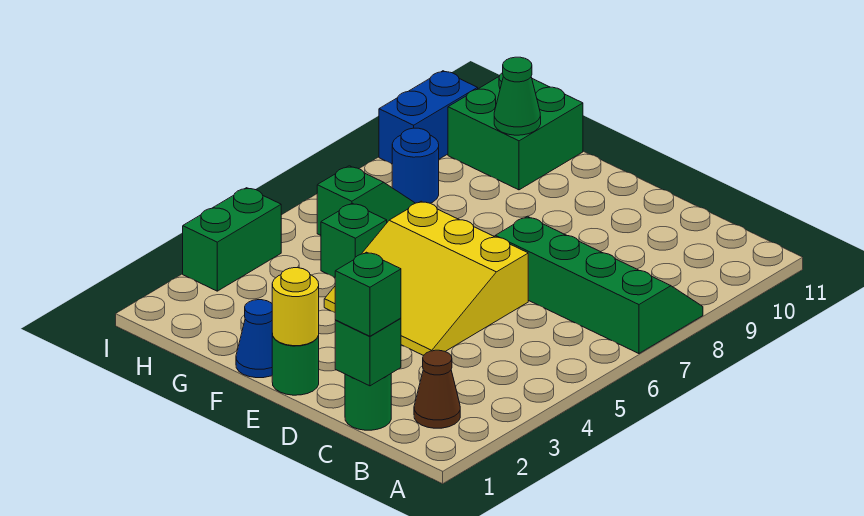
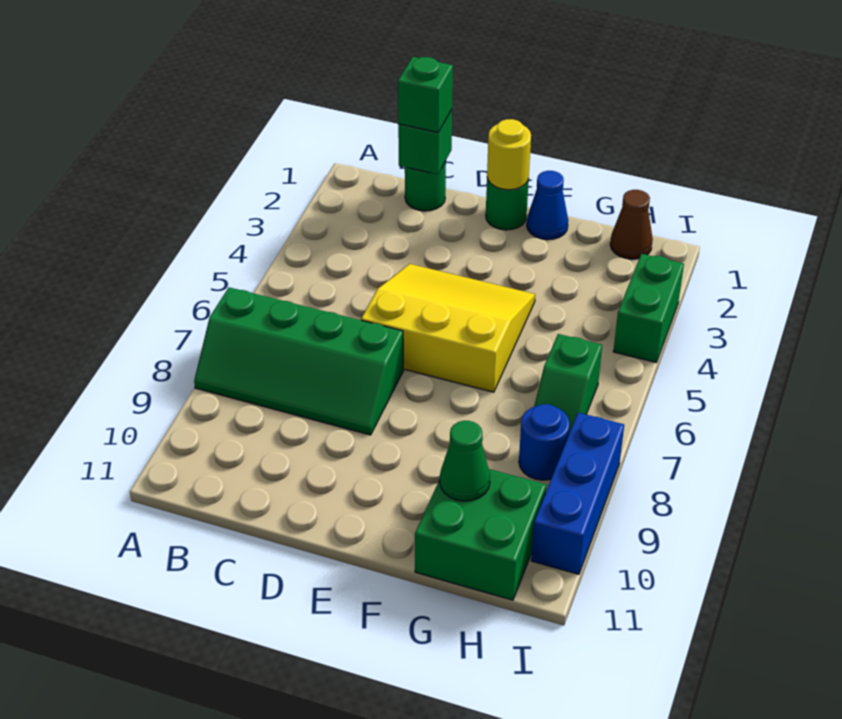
brown 1x1 cone [414,350,460,428] -> brown 1x1 cone moved to [610,190,653,259]
green 1x1 brick [321,203,387,277] -> none
blue 1x2 brick [379,71,478,164] -> blue 1x3 brick [531,413,624,574]

